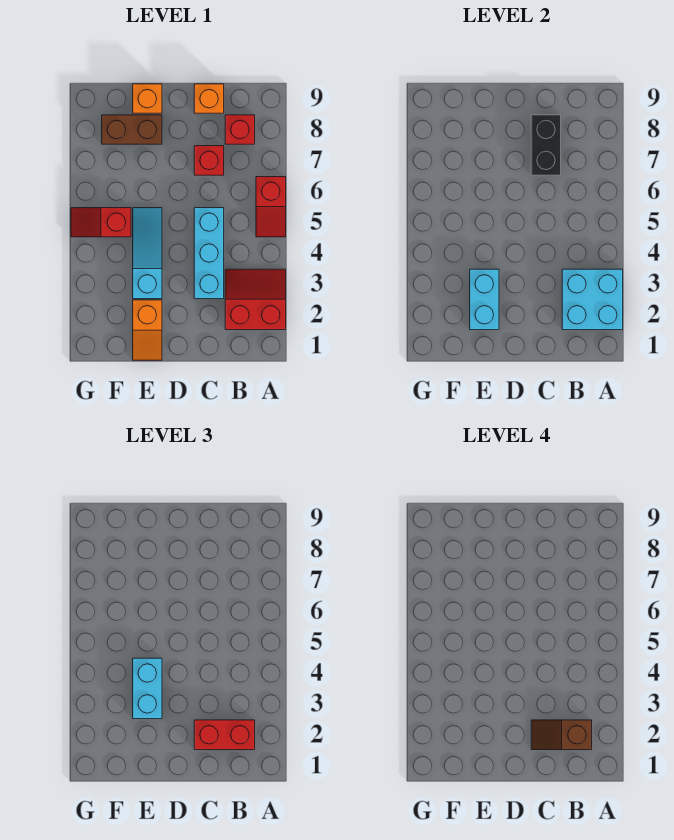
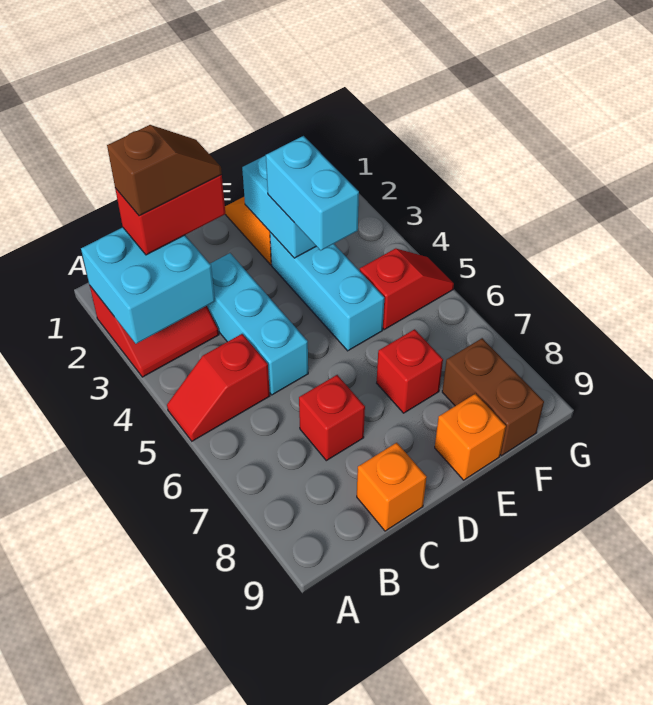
red 1x2 slope [256,177,286,237] -> red 1x2 slope turned to [167,334,270,441]
red 1x1 brick [225,115,255,144] -> red 1x1 brick moved to [377,329,443,413]
black 1x2 brick [531,115,561,175] -> none
cyan 1x3 slope [133,208,162,299] -> cyan 1x3 brick [270,232,384,351]
brown 1x2 brick [102,115,162,144] -> brown 1x2 brick turned to [442,338,544,456]

